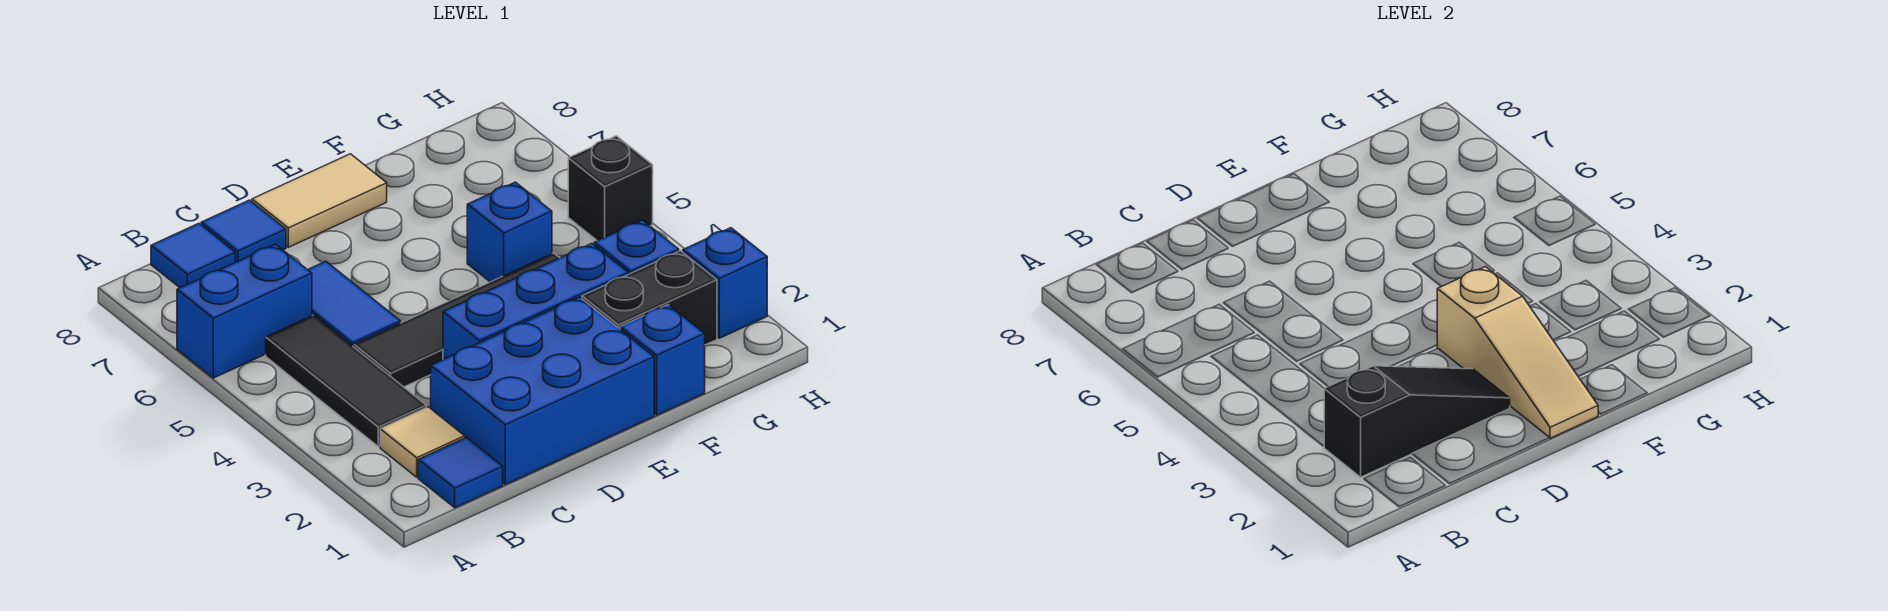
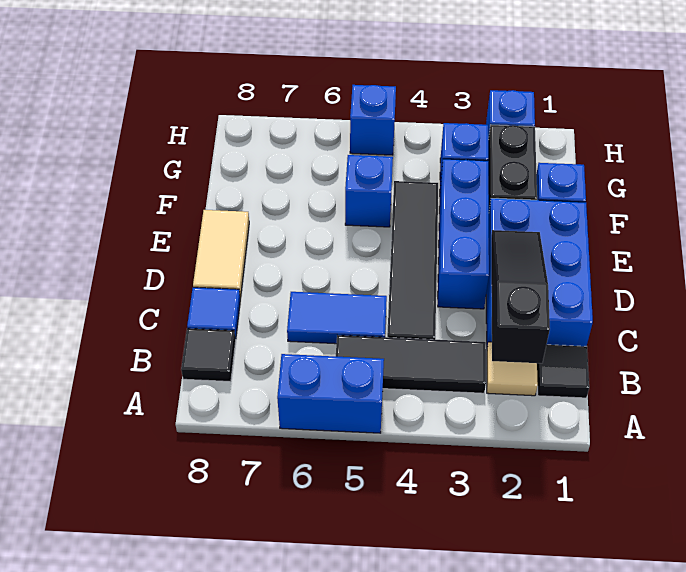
blue 1x2 brick [177,244,312,378] -> blue 1x2 brick turned to [277,354,384,433]
blue 1x1 tile [418,437,503,508] -> black 1x1 tile [537,345,589,398]
blue 1x1 tile [151,223,235,288] -> black 1x1 tile [181,328,236,382]
tan 1x3 slope [1437,267,1598,438] -> none
black 1x1 brick [568,136,653,241] -> blue 1x1 brick [350,85,396,155]

